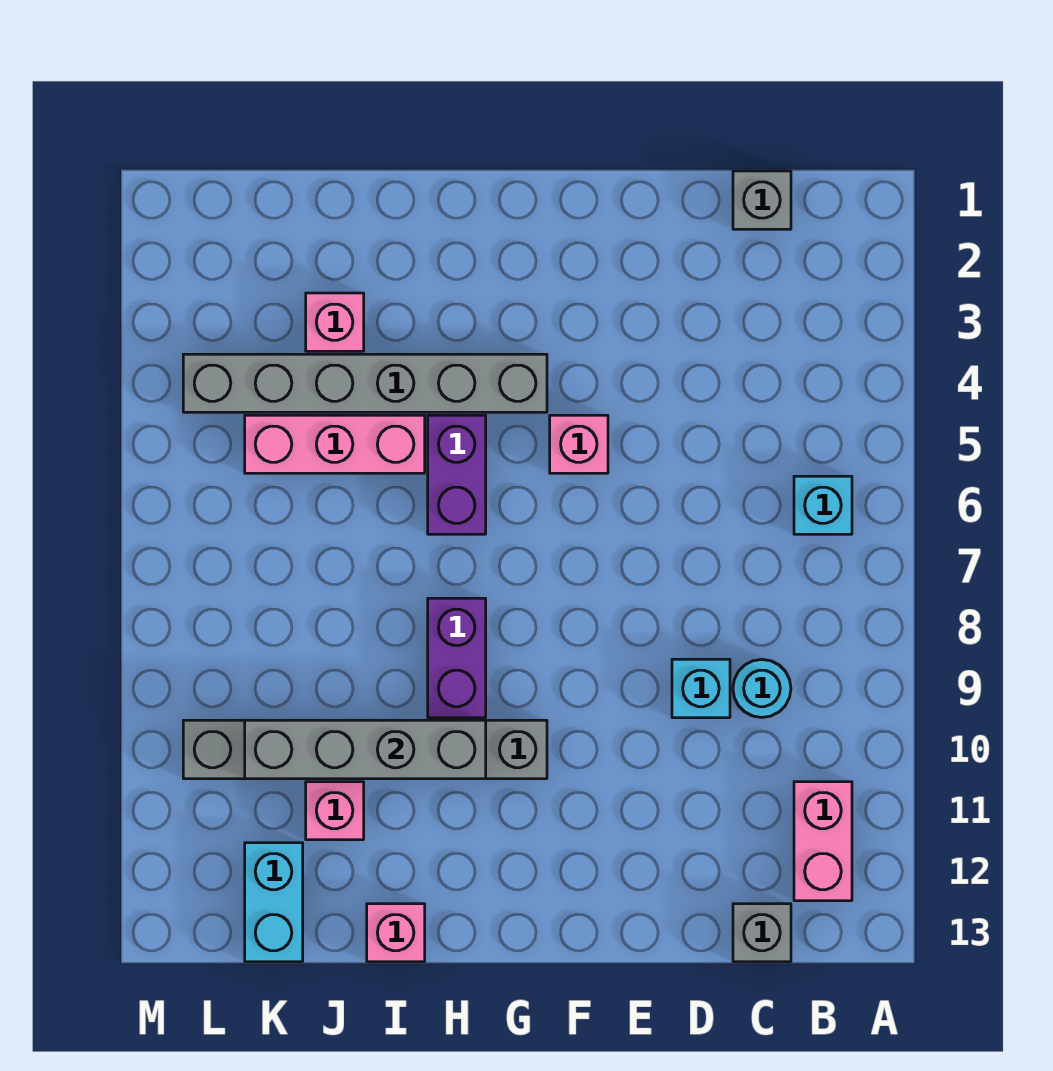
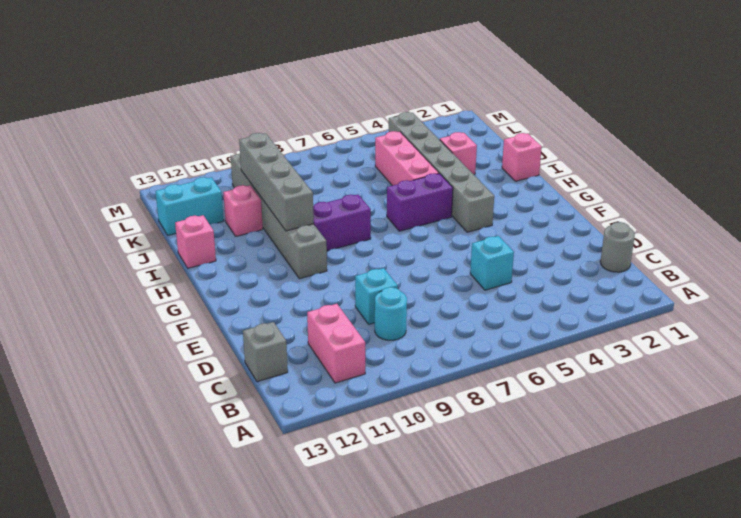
cyan 1x1 brick [794,476,852,534] -> cyan 1x1 brick moved to [470,236,514,290]
pink 1x2 brick [794,782,852,901] -> pink 1x2 brick turned to [307,304,365,383]
grey 1x1 brick [733,171,791,229] -> grey 1x1 round brick [600,222,635,272]
pink 1x1 brick [550,415,608,473] -> pink 1x1 brick moved to [502,133,542,181]

